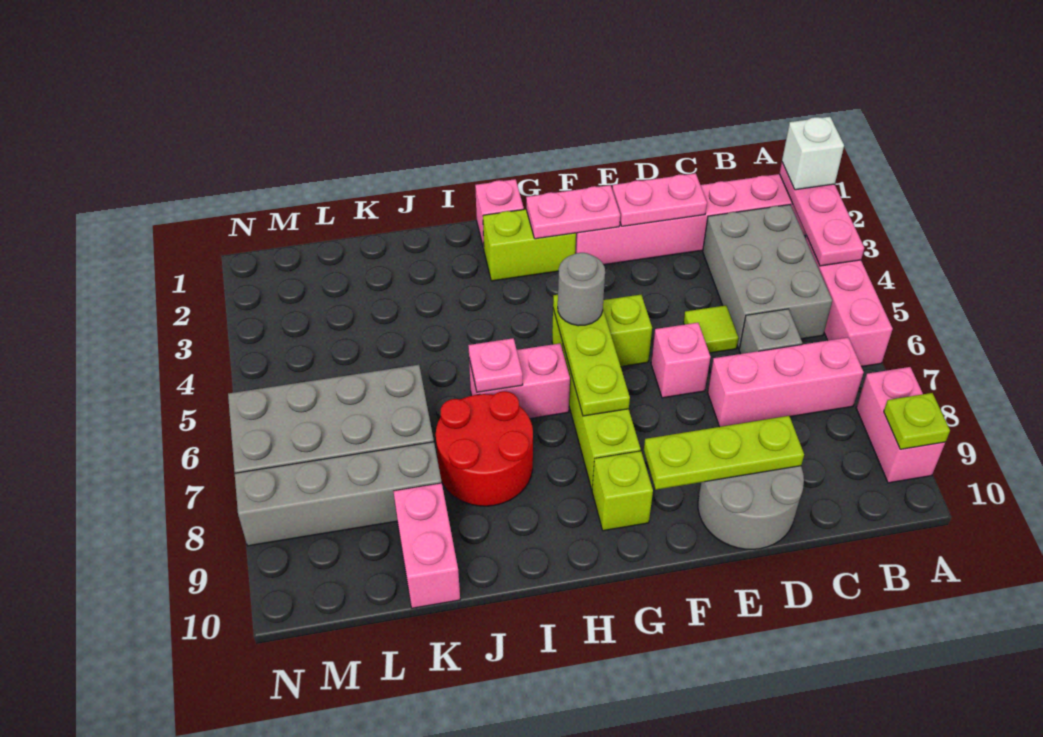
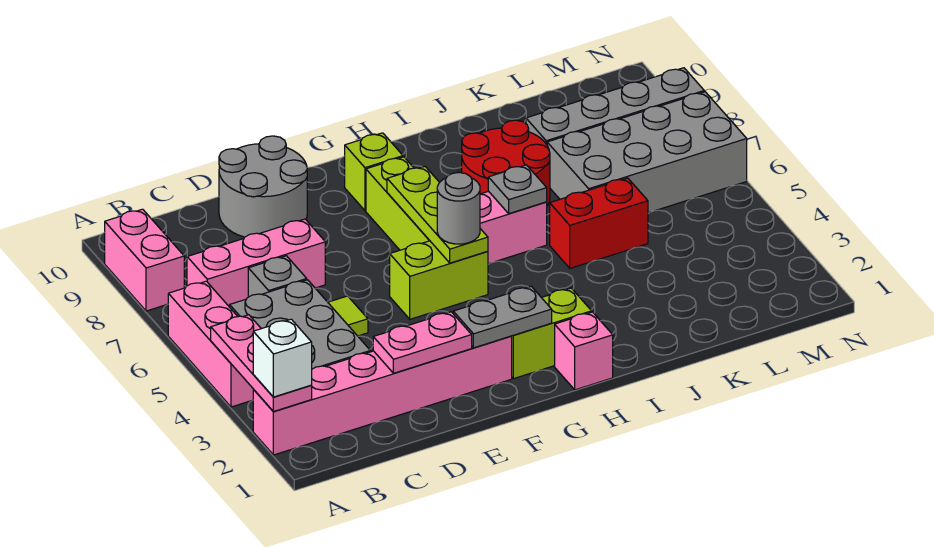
lime 1x1 plate [884,393,950,449] -> none
lime 1x3 plate [644,416,804,490] -> none
pink 1x1 brick [651,323,710,398] -> none
pink 1x2 plate [526,185,620,239] -> grey 1x2 plate [453,286,552,348]
pink 1x1 plate [468,338,523,392] -> grey 1x1 plate [488,165,547,214]
none -> red 1x2 brick [550,178,648,268]
pink 1x2 brick [393,483,460,608] -> none

